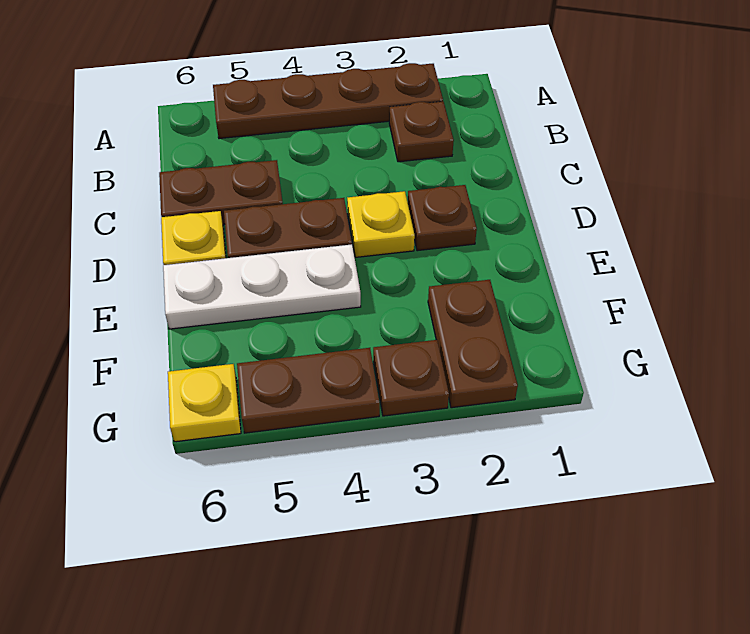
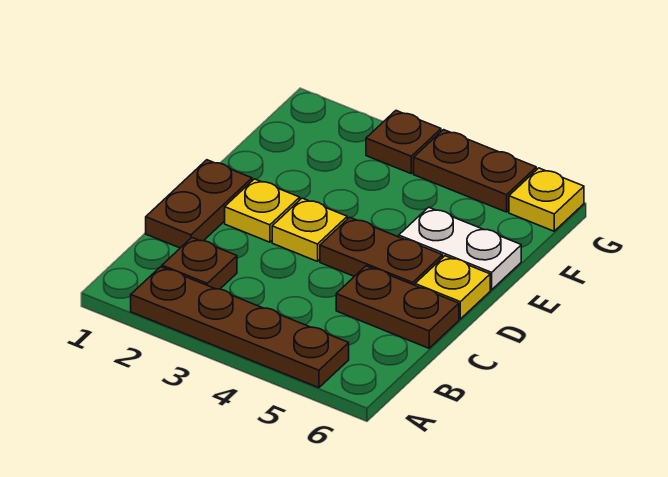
brown 1x1 plate [408,185,477,251] -> yellow 1x1 plate [225,179,300,242]
white 1x3 plate [163,244,361,329] -> white 1x2 plate [399,207,521,290]
brown 1x2 plate [428,280,518,408] -> brown 1x2 plate moved to [146,160,252,248]

